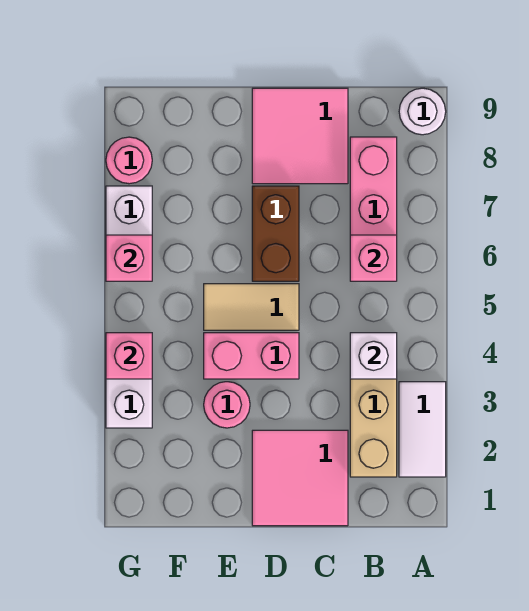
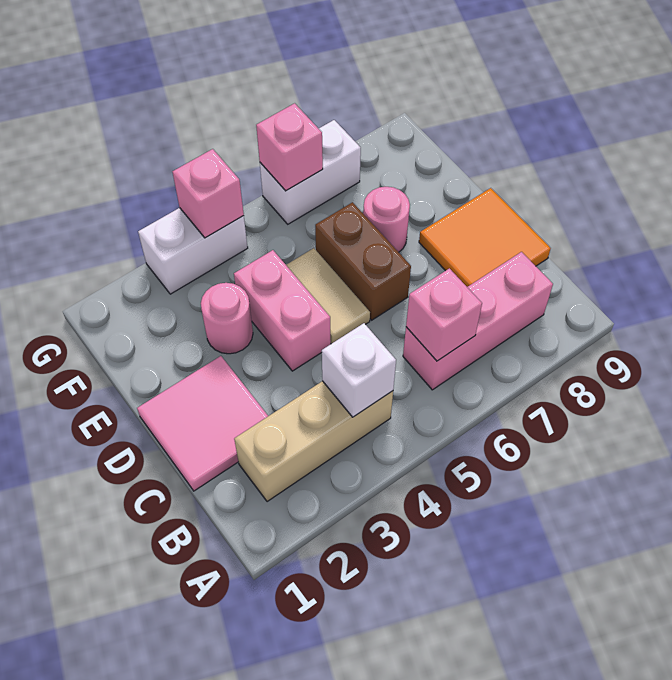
white 1x2 tile [399,382,446,477] -> none
white 1x1 round brick [399,88,446,135] -> none
pink 2x2 tile [252,88,348,184] -> orange 2x2 tile [419,188,551,287]
brown 1x2 brick [252,186,299,281] -> brown 1x2 brick turned to [315,202,411,320]
pink 1x1 round brick [106,137,152,184] -> pink 1x1 round brick moved to [363,187,410,252]

